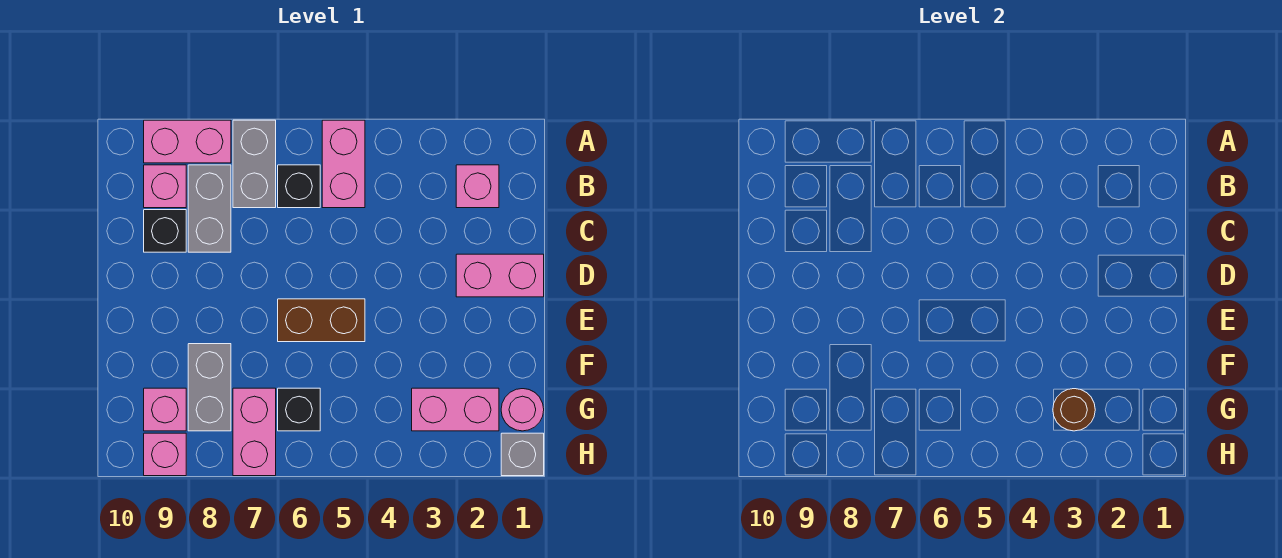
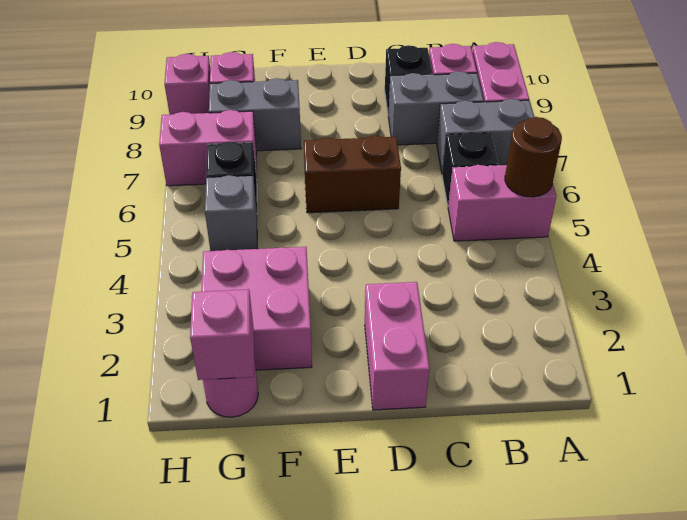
pink 1x1 brick [456,165,499,208] -> pink 1x1 brick moved to [190,289,254,380]
brown 1x2 brick [278,299,365,342] -> brown 1x2 brick turned to [304,136,401,213]
pink 1x2 brick [412,388,499,431] -> pink 2x2 brick [202,247,312,370]
brown 1x1 round brick [1053,389,1095,431] -> brown 1x1 round brick moved to [505,117,562,197]
grey 1x1 brick [501,433,544,476] -> grey 1x1 brick moved to [205,175,257,251]

